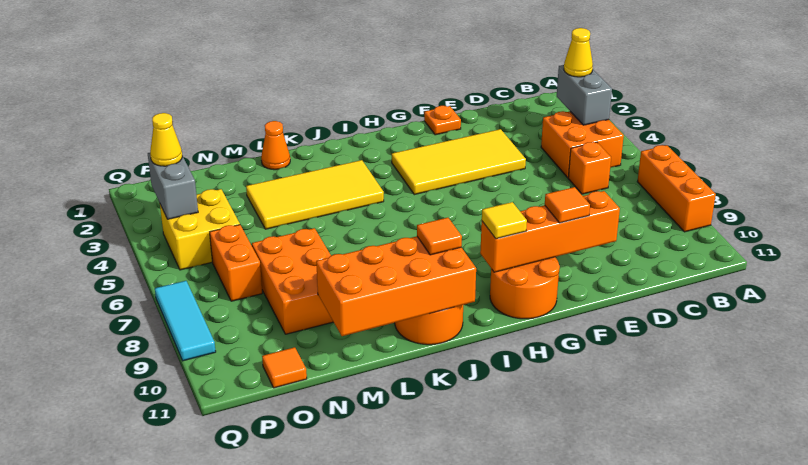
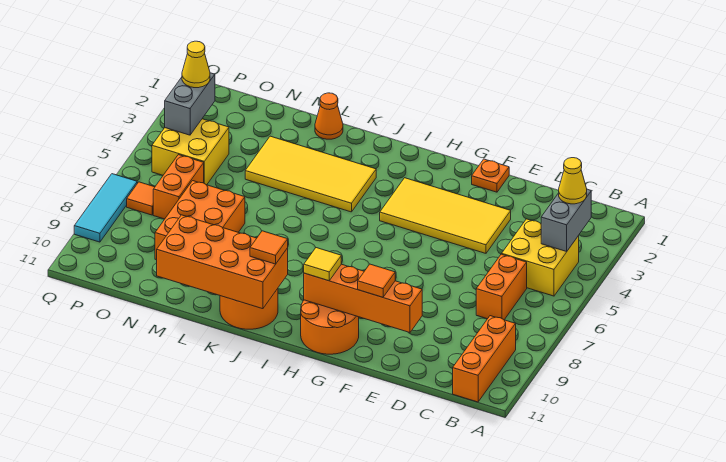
orange 1x3 brick [637,145,716,232] -> orange 1x3 brick moved to [453,316,516,402]
orange 2x2 brick [541,111,624,178] -> yellow 2x2 brick [502,219,579,296]
orange 1x1 brick [568,142,611,194] -> orange 1x2 brick [476,254,527,320]
orange 1x1 tile [262,347,307,388] -> orange 1x1 tile moved to [127,182,155,215]

